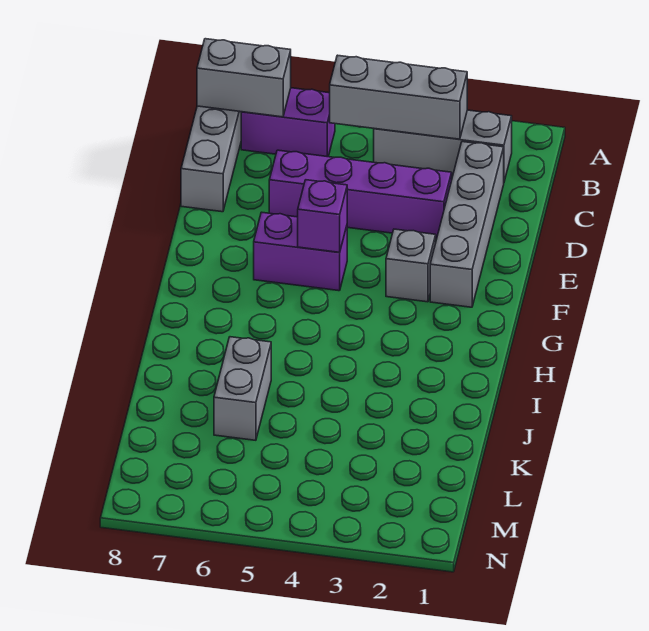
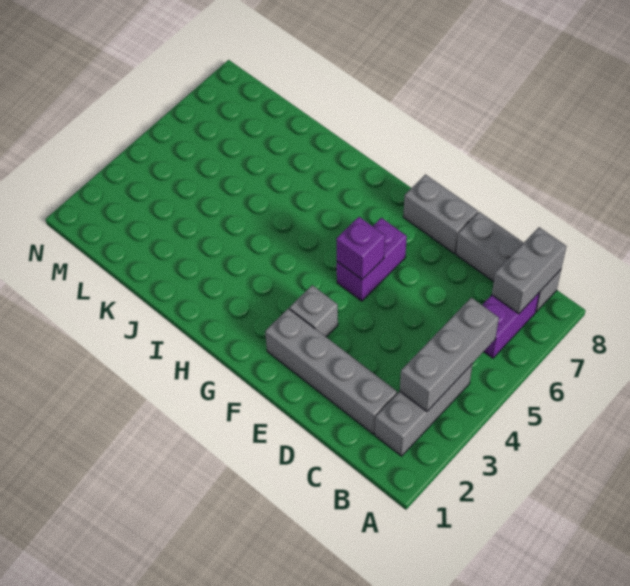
purple 1x4 brick [269,150,452,239] -> none
grey 1x2 brick [214,337,271,440] -> grey 1x2 brick moved to [403,175,478,254]

